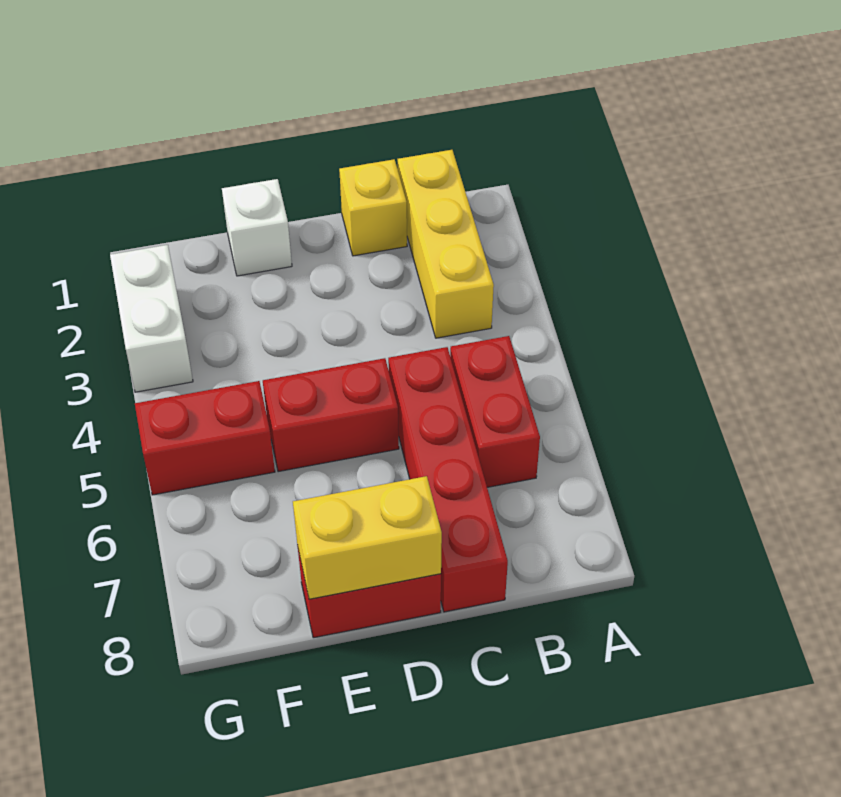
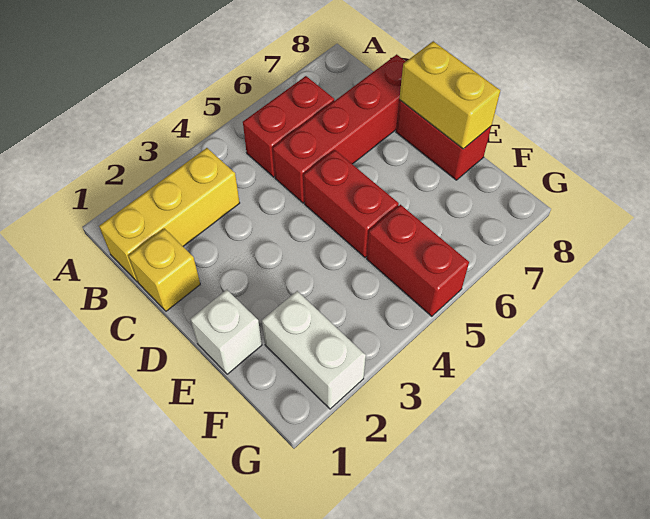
white 1x2 brick [110,245,193,392] -> white 1x2 brick turned to [262,291,366,409]

